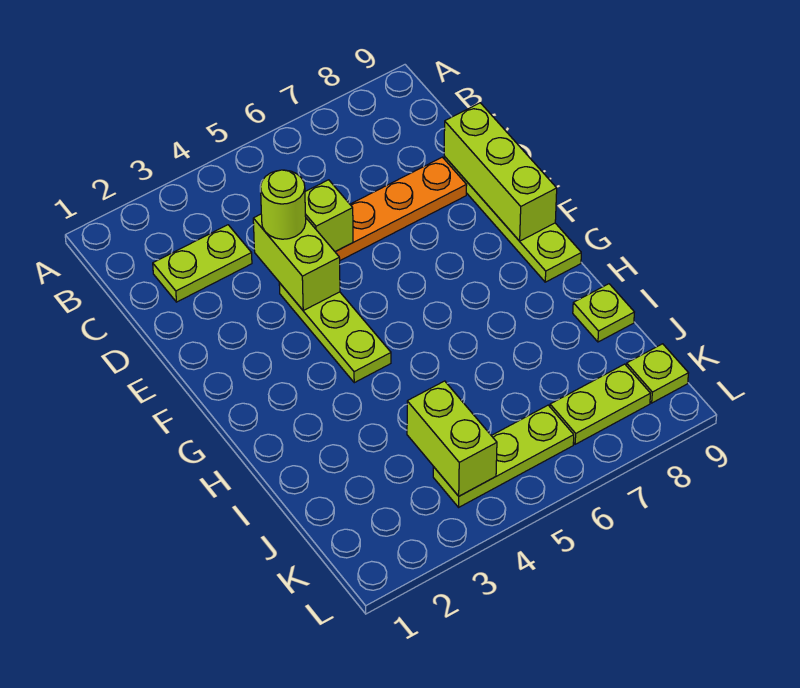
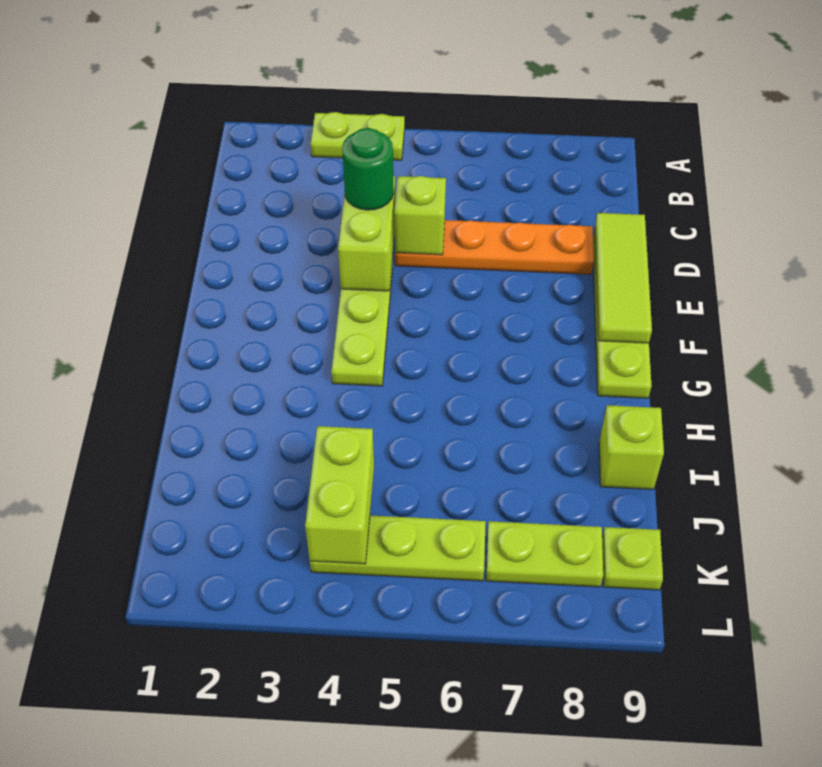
lime 1x2 plate [153,225,252,302] -> lime 1x2 plate moved to [311,112,405,160]
lime 1x1 round brick [260,170,306,239] -> green 1x1 round brick [342,128,394,210]
lime 1x3 brick [444,103,557,241] -> lime 1x3 tile [595,213,652,343]
lime 1x1 plate [573,284,634,342] -> lime 1x1 brick [599,405,664,489]

